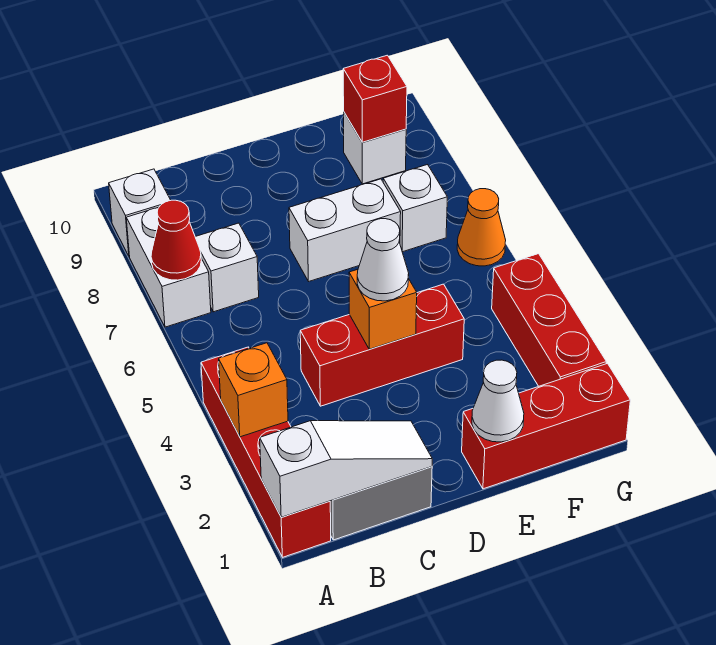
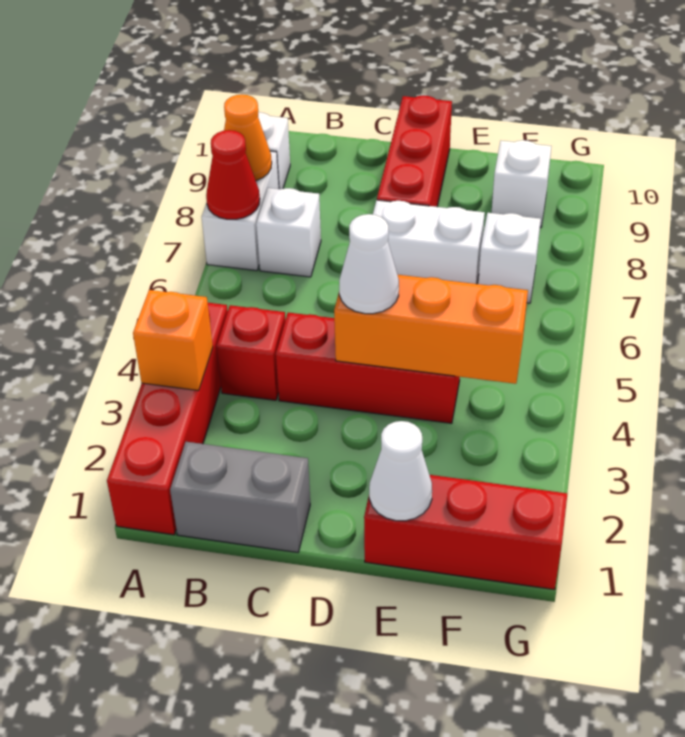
white 1x3 slope [260,421,432,517] -> none
orange 1x1 brick [349,269,417,349] -> orange 1x3 brick [334,275,528,384]
red 1x1 brick [343,55,407,142] -> red 1x1 brick moved to [216,305,285,400]
red 1x3 brick [492,254,606,386] -> red 1x3 brick moved to [377,95,452,207]
orange 1x1 cone [457,189,506,266] -> orange 1x1 cone moved to [224,94,272,181]

